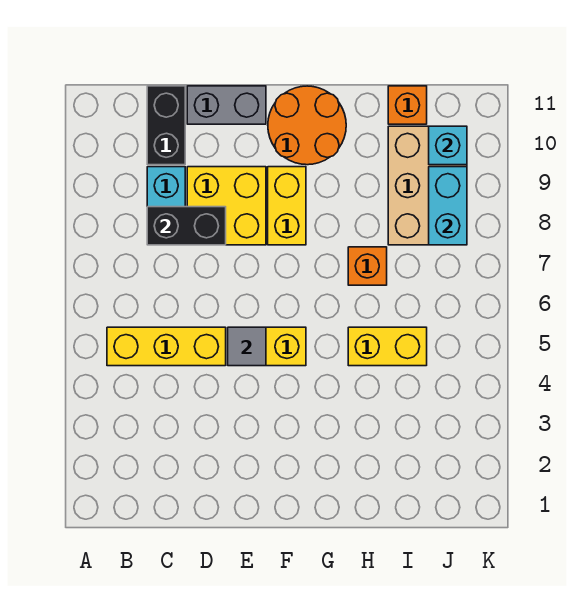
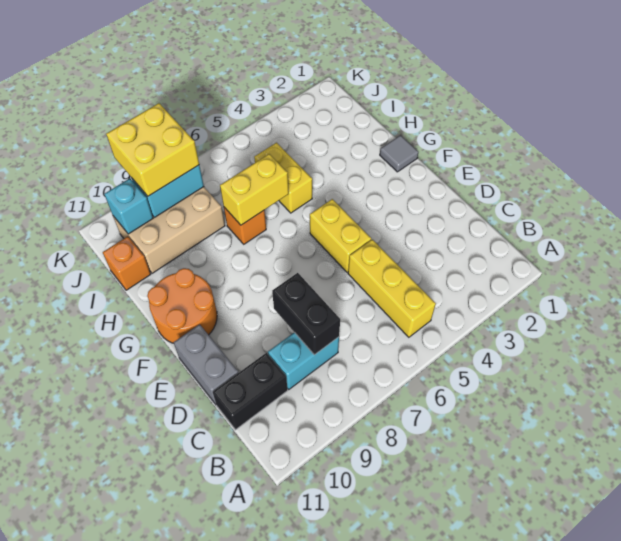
yellow 2x2 brick [187,167,266,245] -> yellow 2x2 brick moved to [106,103,199,196]
grey 1x1 tile [228,327,266,366] -> grey 1x1 tile moved to [380,135,418,172]
yellow 1x2 brick [268,167,306,245] -> yellow 1x2 brick moved to [220,154,289,225]

